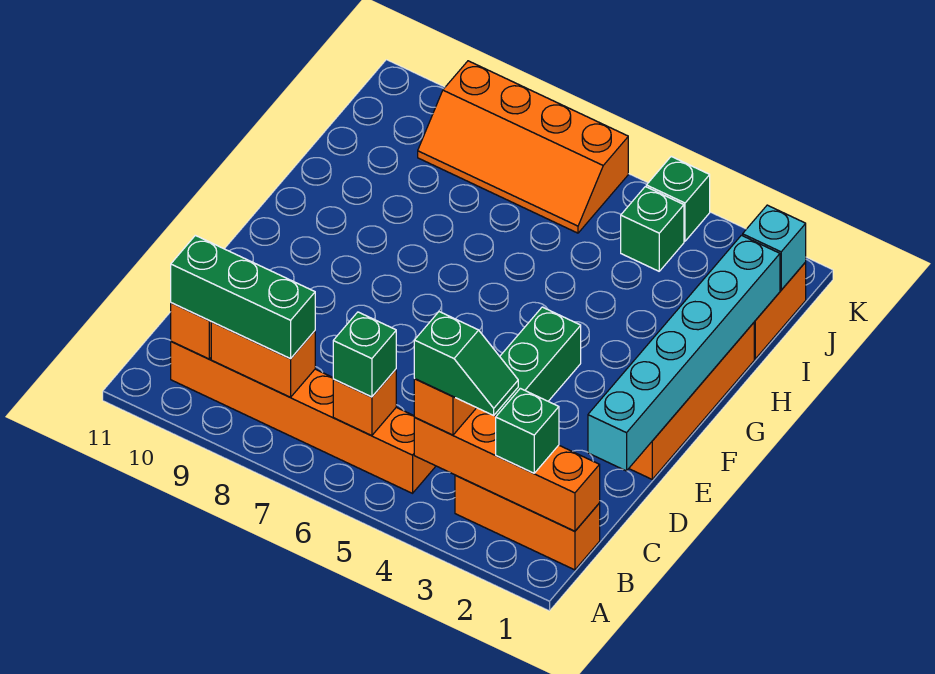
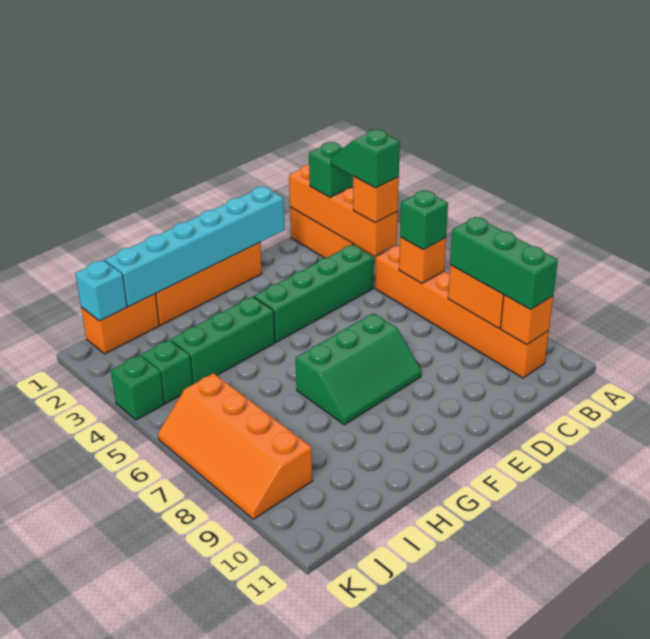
none -> green 2x3 slope [296,313,421,425]
none -> green 1x3 brick [171,297,275,384]
orange 2x4 slope [418,61,628,233] -> orange 2x4 slope turned to [158,373,312,519]

